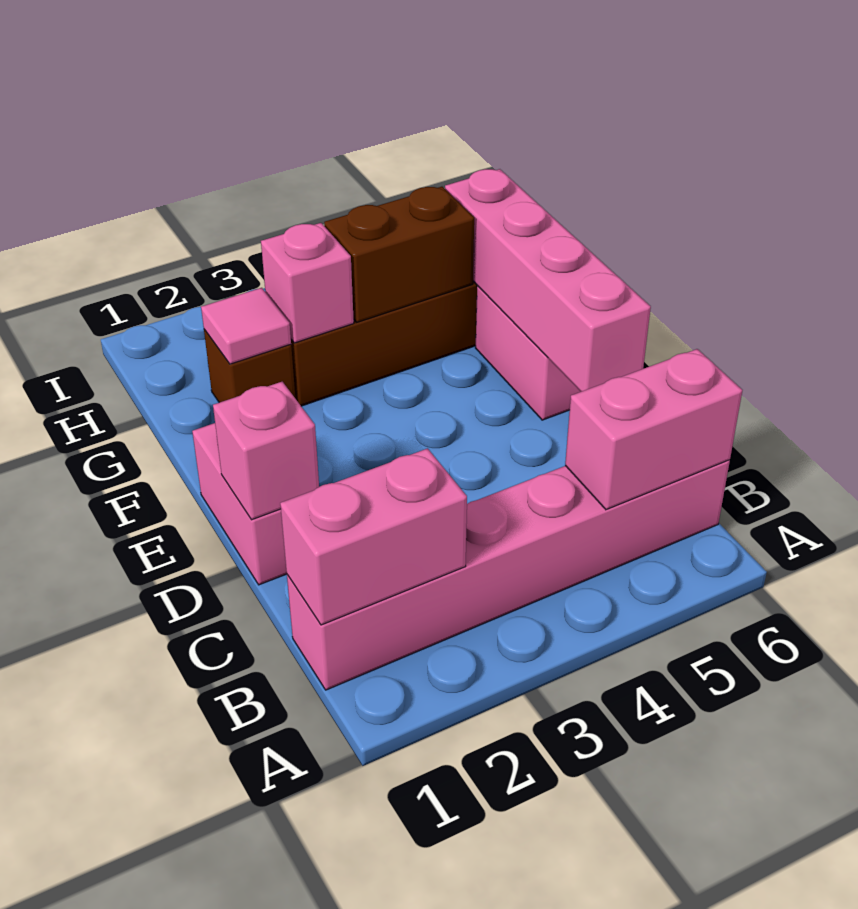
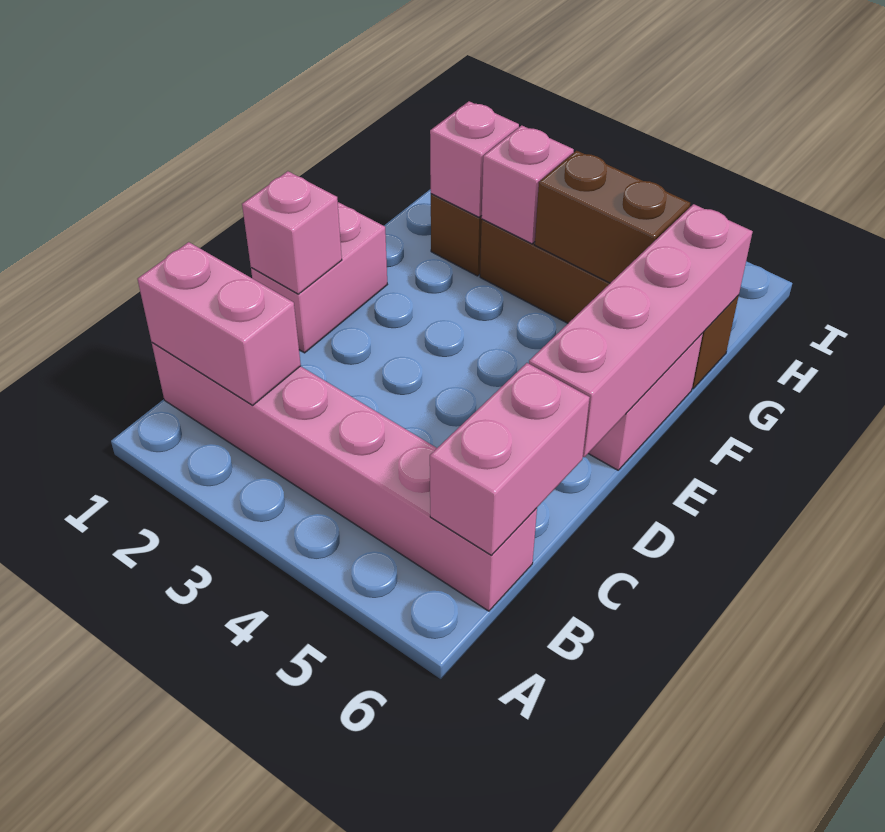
pink 1x2 brick [565,349,742,510] -> pink 1x2 brick turned to [430,363,590,555]
pink 1x1 tile [201,288,291,364] -> pink 1x1 brick [430,101,519,217]

